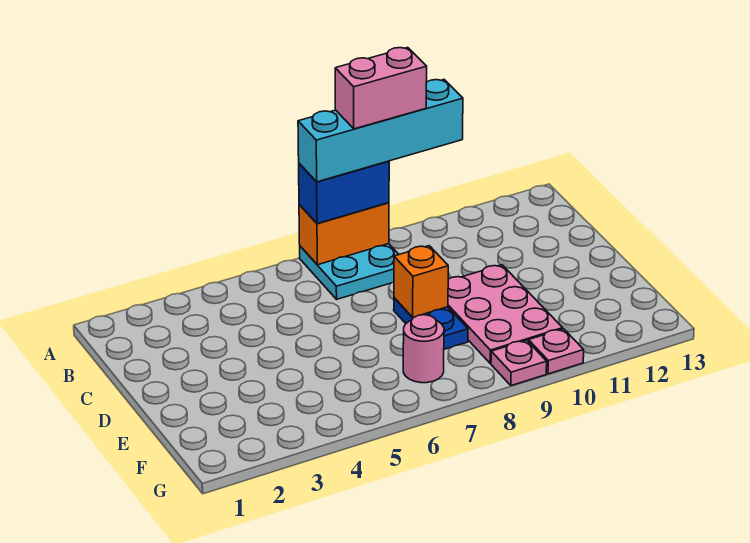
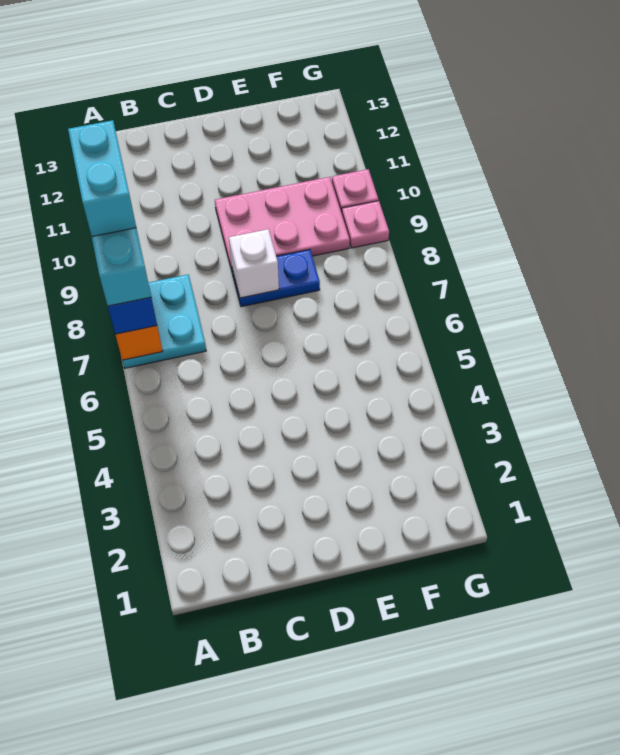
pink 1x2 brick [335,47,427,129] -> cyan 1x2 brick [68,120,136,237]
orange 1x1 brick [394,246,448,317] -> white 1x1 brick [229,229,279,298]
pink 1x1 round brick [403,315,444,383] -> none

